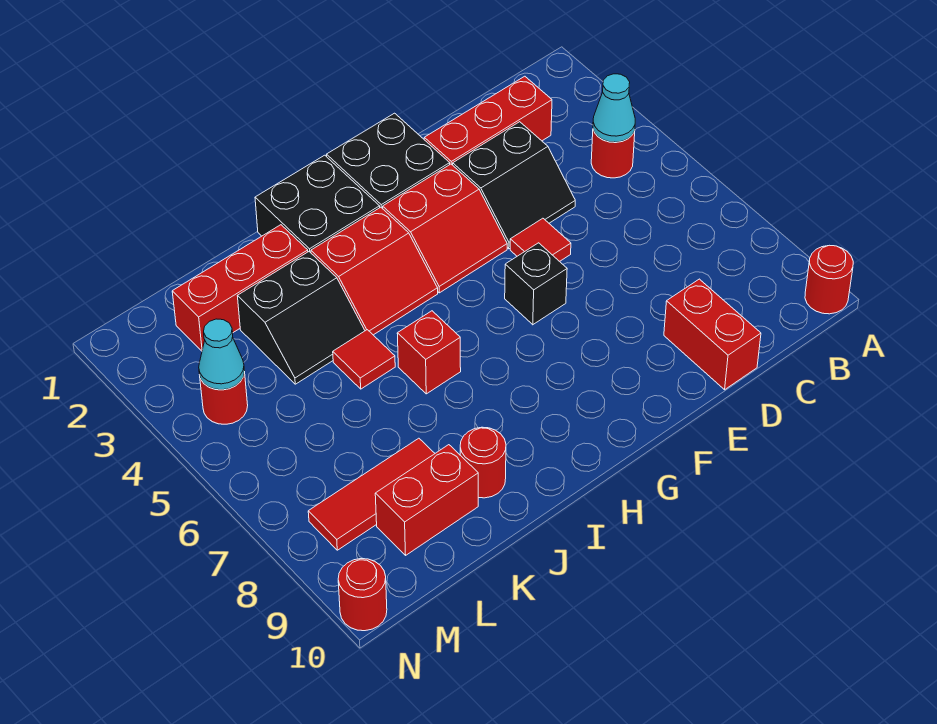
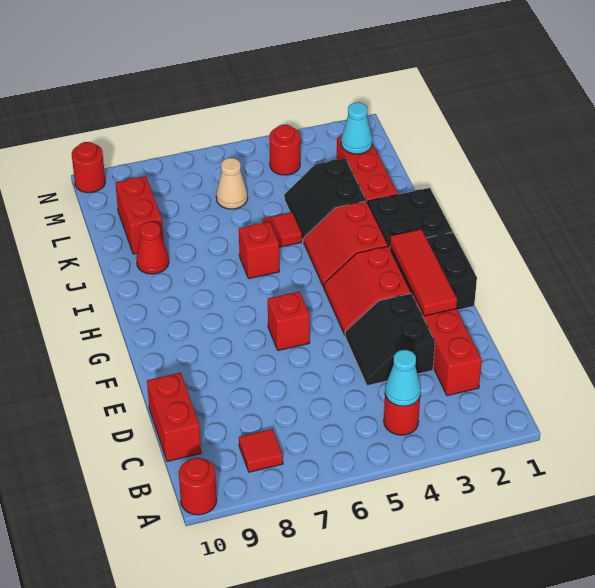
red 1x2 brick [664,279,761,390] -> red 1x2 brick turned to [147,373,201,461]
red 1x1 tile [510,218,571,261] -> red 1x1 tile moved to [239,429,283,472]
black 1x1 brick [505,243,567,325] -> red 1x1 brick [268,291,310,350]
red 1x1 round brick [460,427,506,498] -> red 1x1 cone [136,222,169,274]
red 1x3 tile [308,438,435,550] -> red 1x3 tile moved to [390,229,457,316]
none -> tan 1x1 cone [216,158,248,209]
cyan 1x1 cone [199,319,245,390] -> cyan 1x1 cone moved to [341,102,372,154]

